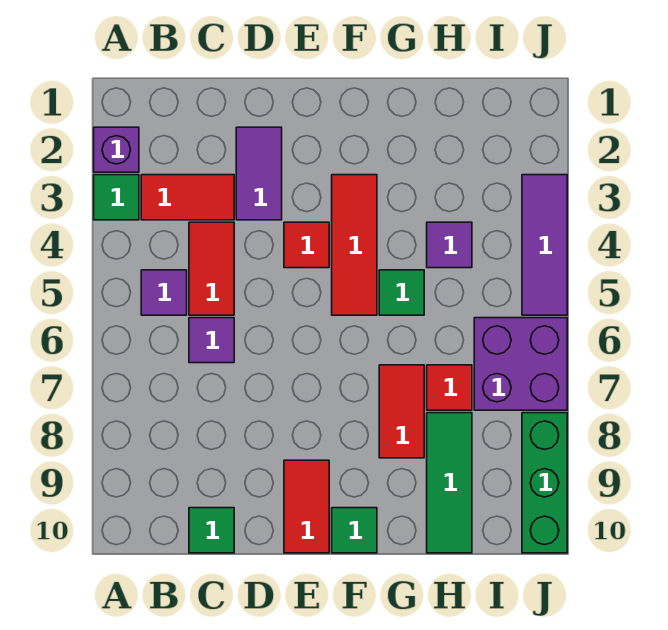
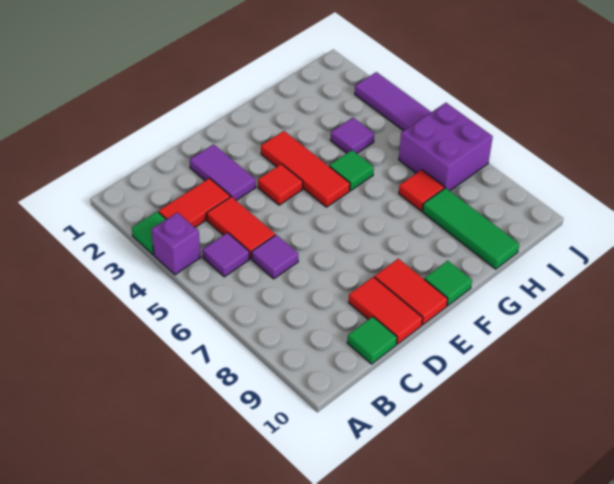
purple 1x1 brick [94,127,139,172] -> purple 1x1 brick moved to [151,212,201,275]
red 1x2 tile [379,365,424,458] -> red 1x2 tile moved to [349,277,423,344]
green 1x3 brick [522,413,567,553] -> none

